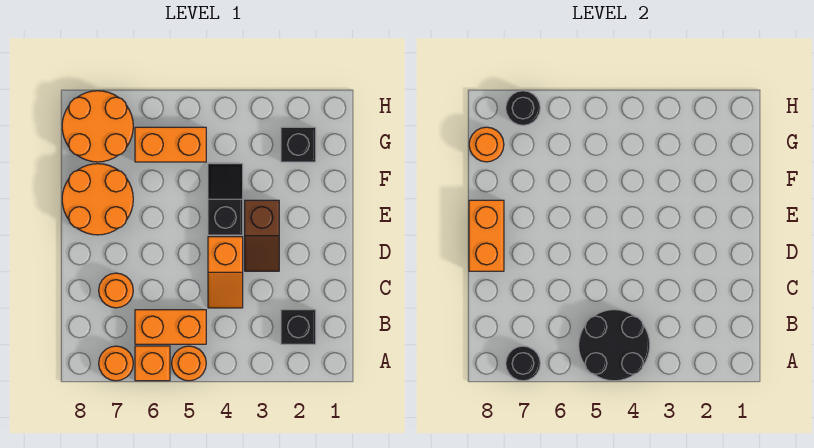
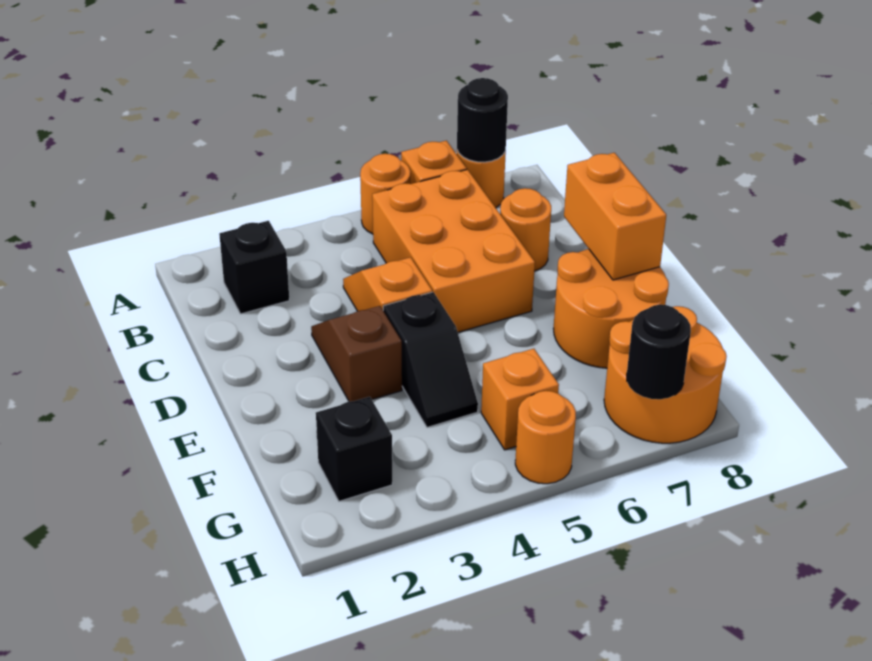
black 2x2 round brick [579,310,650,381] -> none
orange 1x2 brick [135,310,206,344] -> orange 2x3 brick [372,170,535,332]
orange 1x2 brick [135,127,206,162] -> orange 1x1 brick [481,349,559,450]
orange 1x1 round brick [469,127,504,162] -> orange 1x1 round brick moved to [515,391,576,484]

